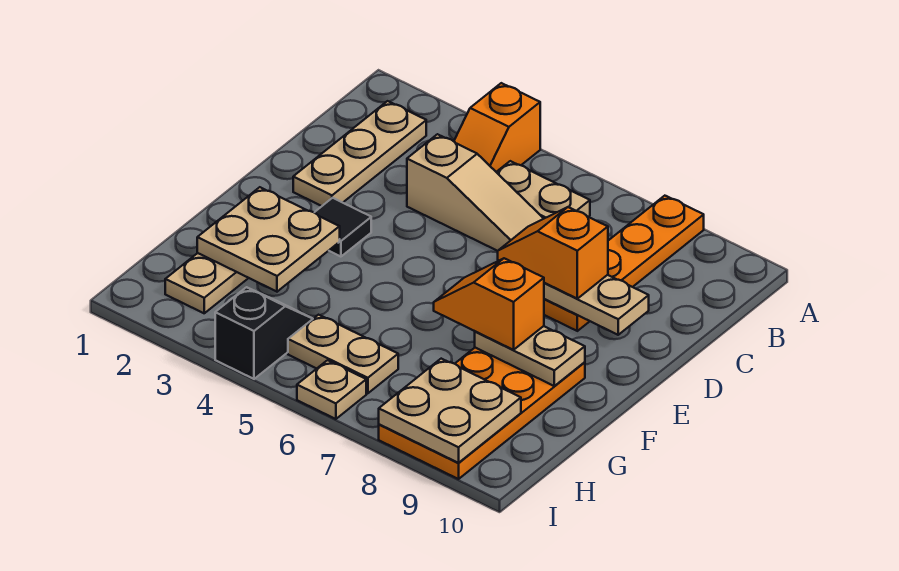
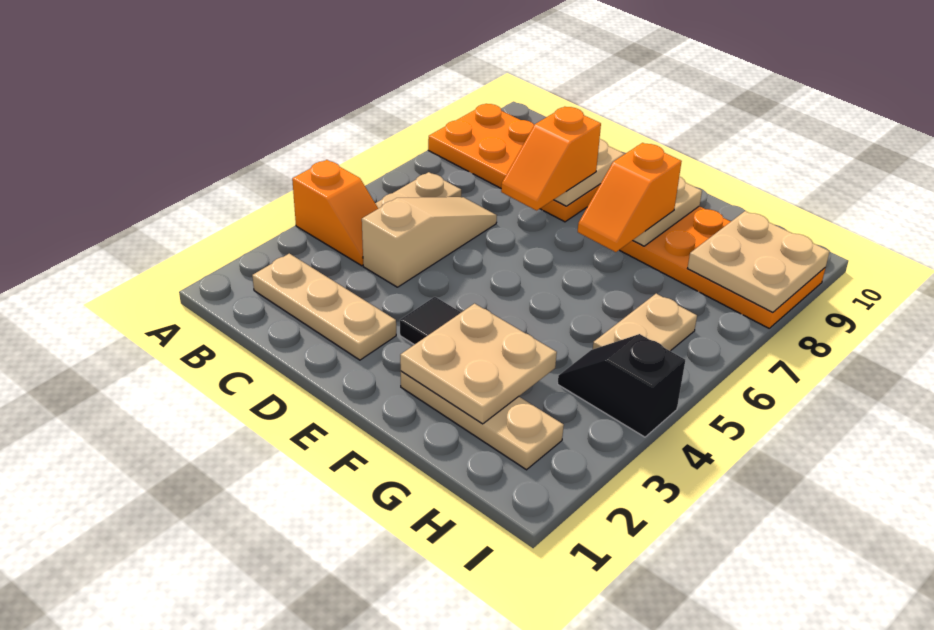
orange 1x4 plate [544,196,704,331] -> orange 2x4 plate [428,104,600,222]
tan 1x1 plate [297,360,366,419] -> none

